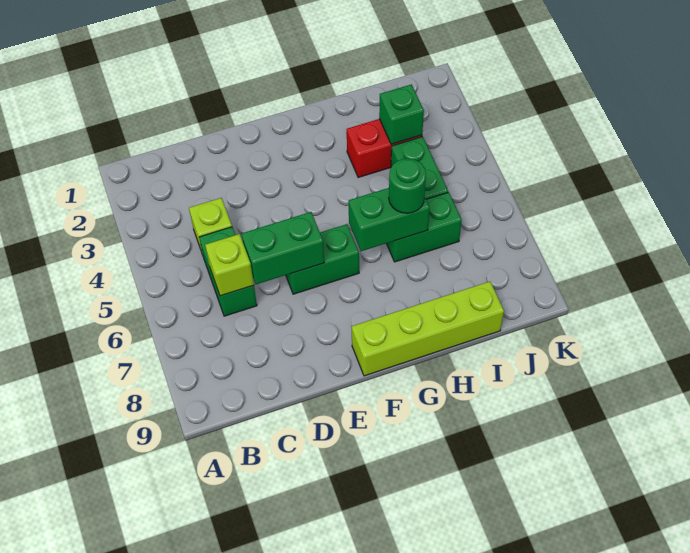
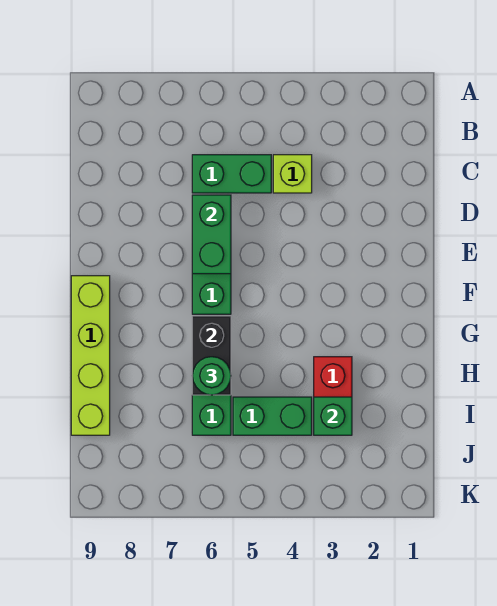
lime 1x1 brick [205,234,254,296] -> none
green 1x2 brick [349,188,430,251] -> black 1x2 brick [192,316,231,395]

